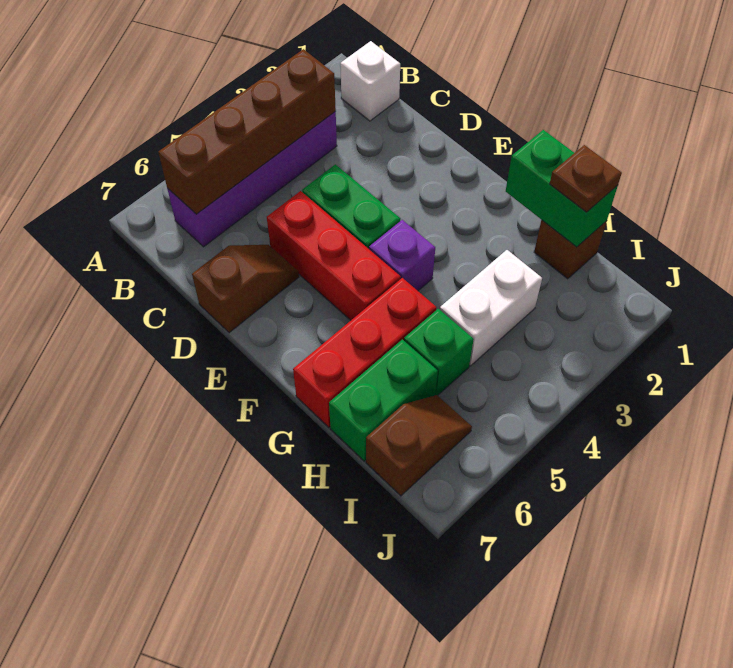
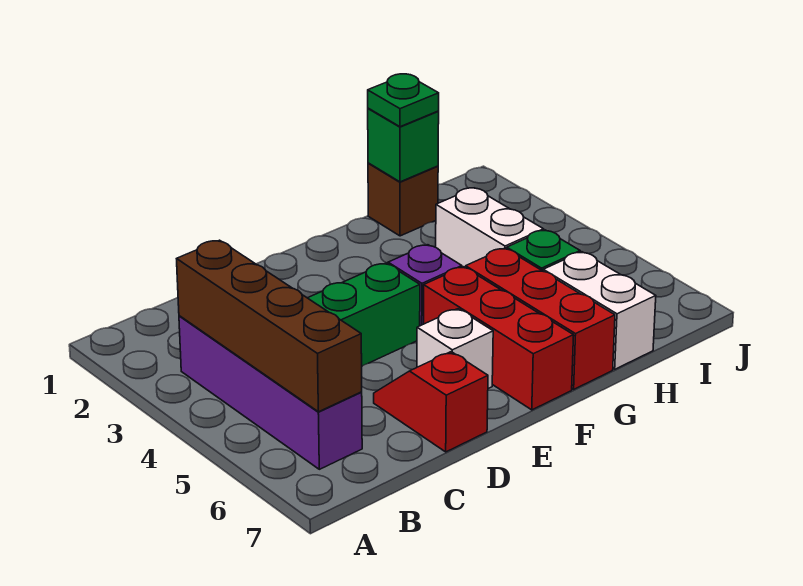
white 1x1 brick [340,41,400,121] -> white 1x1 brick moved to [417,309,493,389]
red 1x3 brick [267,191,401,320] -> red 1x3 brick turned to [424,267,574,410]
brown 1x2 slope [192,245,299,333] -> red 1x2 slope [374,352,488,452]
green 1x2 brick [506,130,618,247] -> green 1x1 brick [368,108,439,182]
brown 1x1 plate [550,145,622,212] -> green 1x1 plate [368,74,439,127]
green 1x2 brick [329,340,438,461] -> white 1x2 brick [543,252,656,369]
brown 1x2 slope [366,395,472,496] -> none

